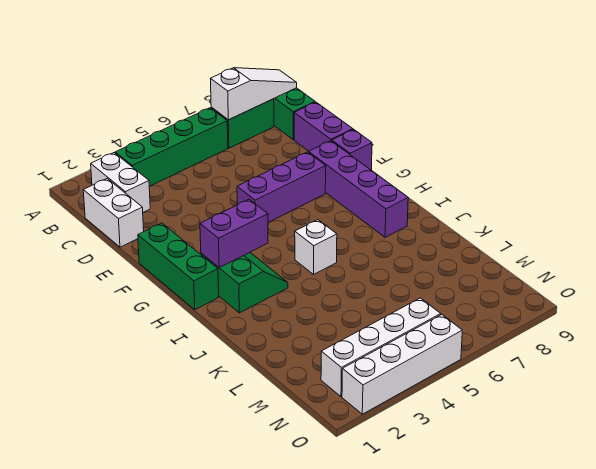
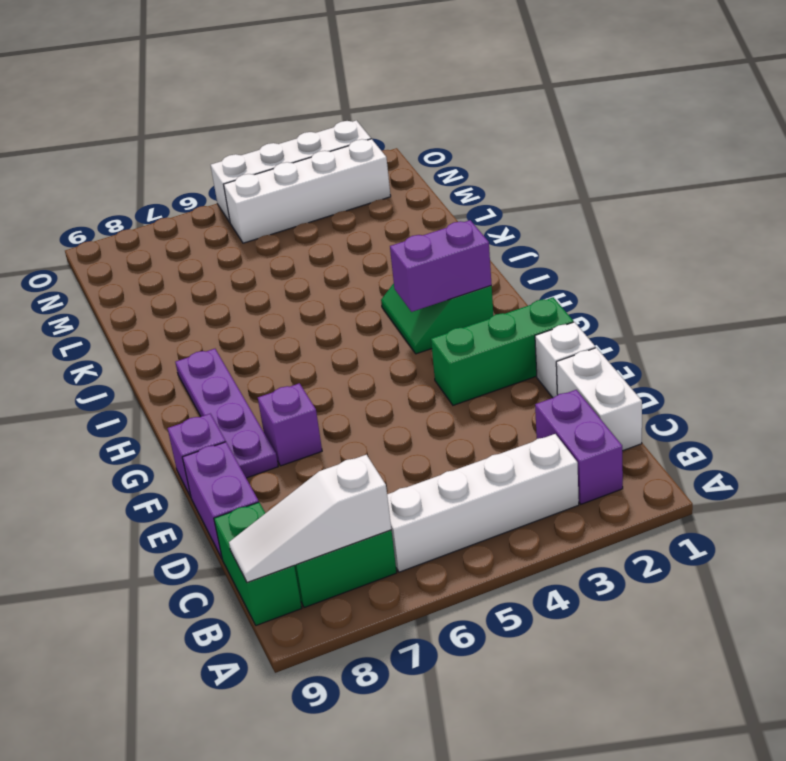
white 1x2 brick [91,153,150,212] -> purple 1x2 brick [535,390,623,504]
green 1x4 brick [115,108,228,186] -> white 1x4 brick [387,434,579,572]
green 1x3 brick [138,223,219,310] -> green 1x3 brick turned to [431,297,573,405]
purple 1x3 brick [237,152,326,222] -> purple 1x1 brick [258,383,322,466]
purple 1x4 brick [309,141,408,237] -> purple 1x4 plate [175,349,278,478]
white 1x1 brick [295,220,337,274] -> white 1x1 brick moved to [535,322,595,398]

